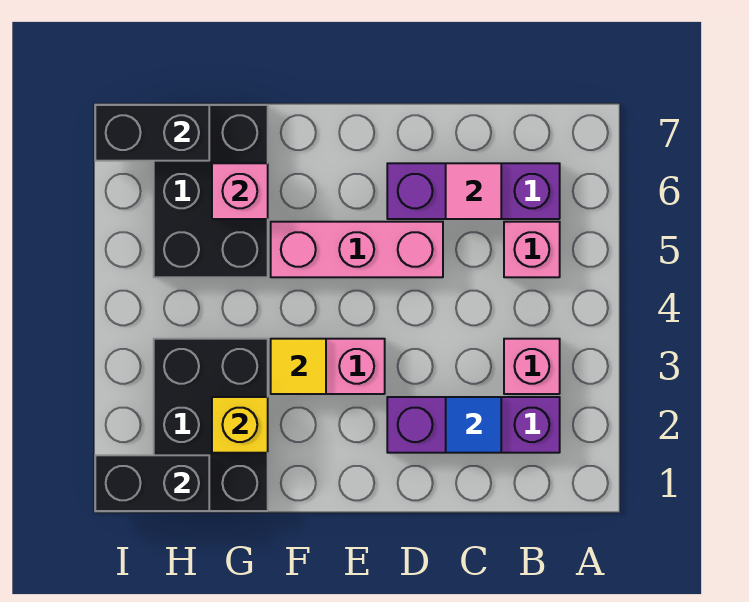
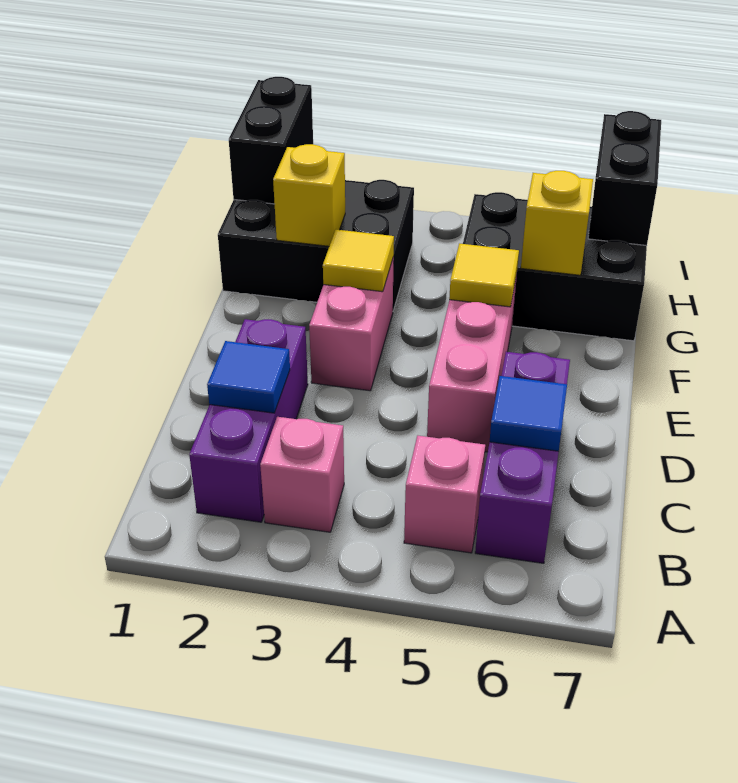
pink 1x1 tile [446,163,501,219] -> blue 1x1 tile [490,376,567,451]
none -> yellow 1x1 tile [449,243,519,307]
pink 1x1 brick [212,163,268,219] -> yellow 1x1 brick [521,171,593,275]

